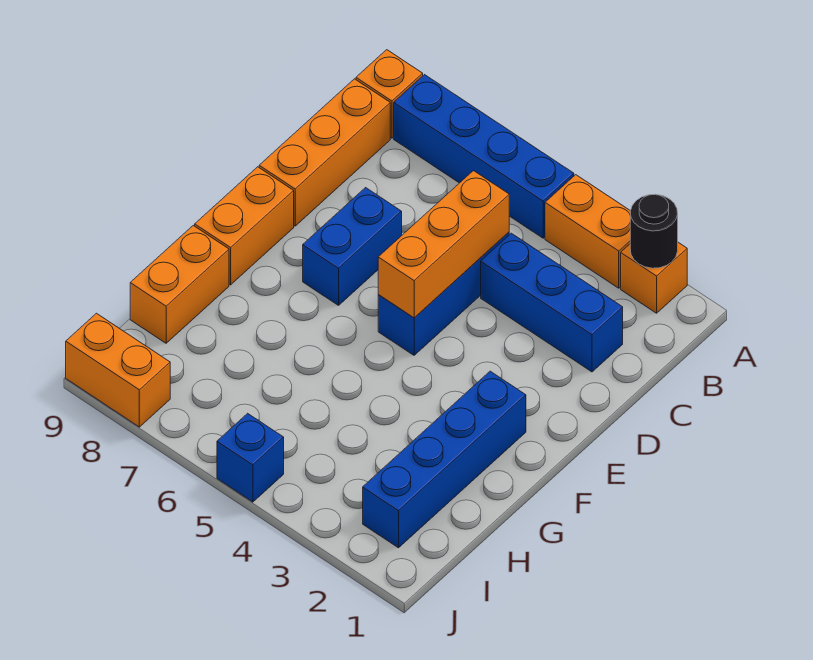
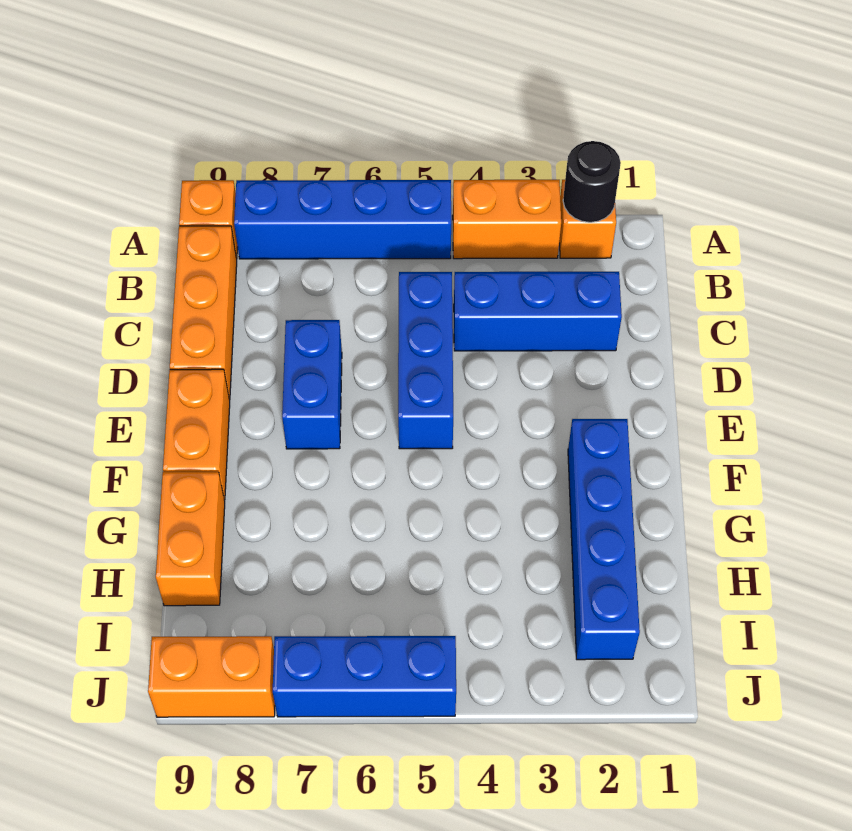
orange 1x3 brick [378,171,509,318] -> none
blue 1x1 brick [217,413,284,502] -> blue 1x3 brick [273,636,456,717]

